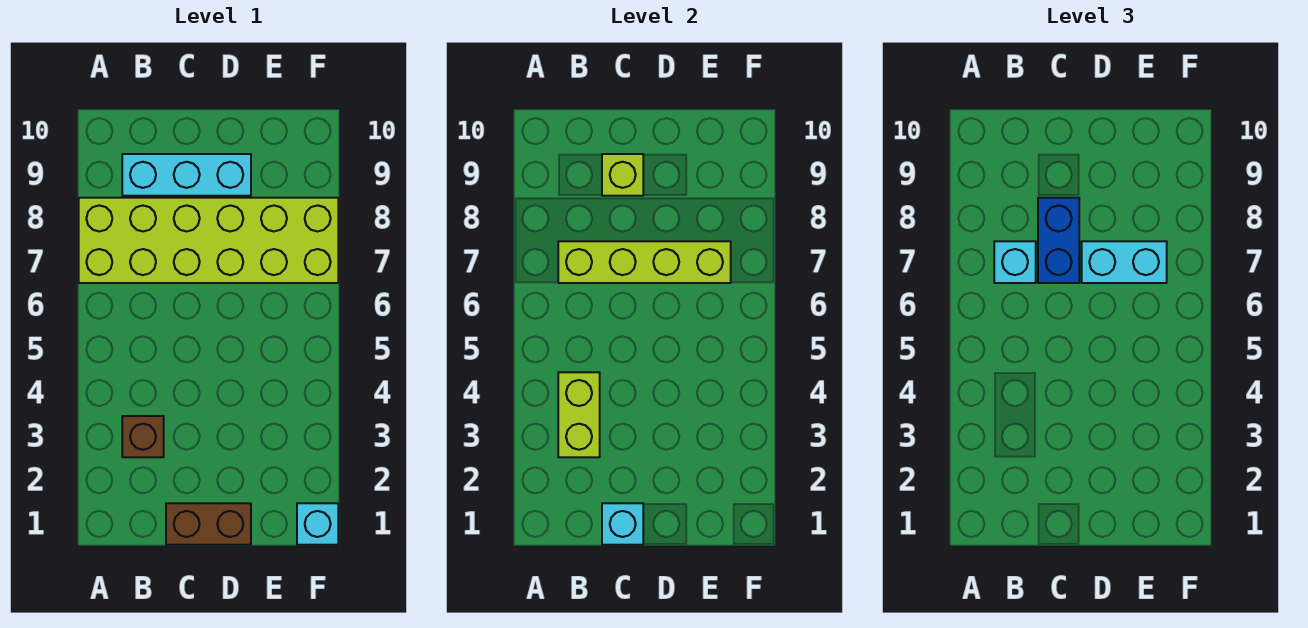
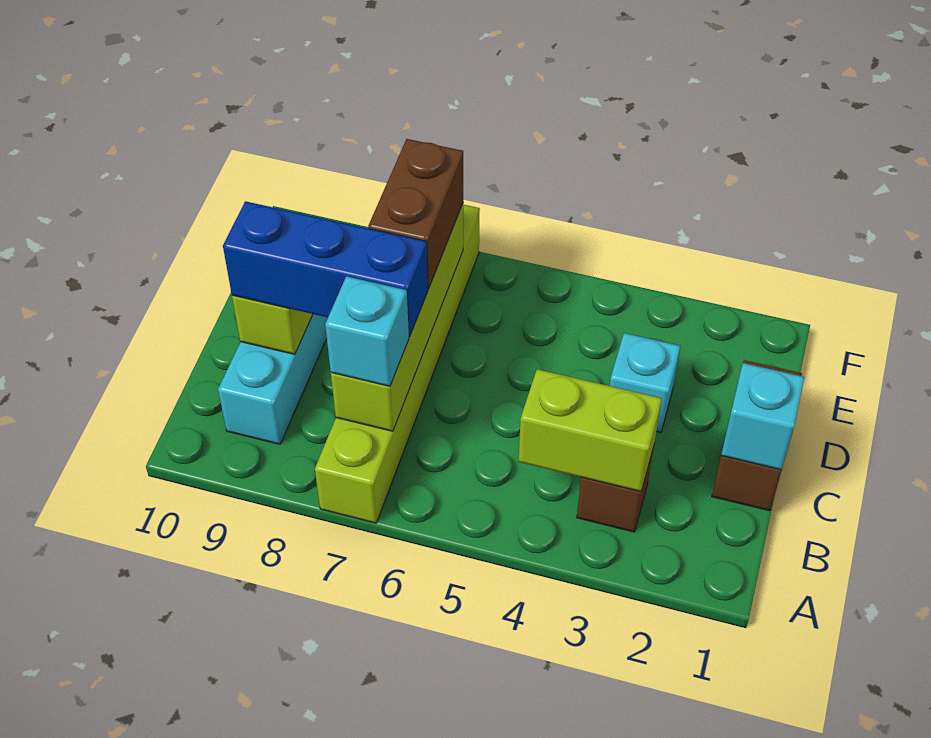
lime 2x6 brick [79,198,338,283] -> lime 1x6 brick [315,205,480,523]
blue 1x2 brick [1038,198,1079,283] -> blue 1x3 brick [223,201,428,336]
cyan 1x2 brick [1082,241,1167,283] -> brown 1x2 brick [368,139,463,289]
cyan 1x1 brick [297,503,338,545] -> cyan 1x1 brick moved to [610,333,680,433]

